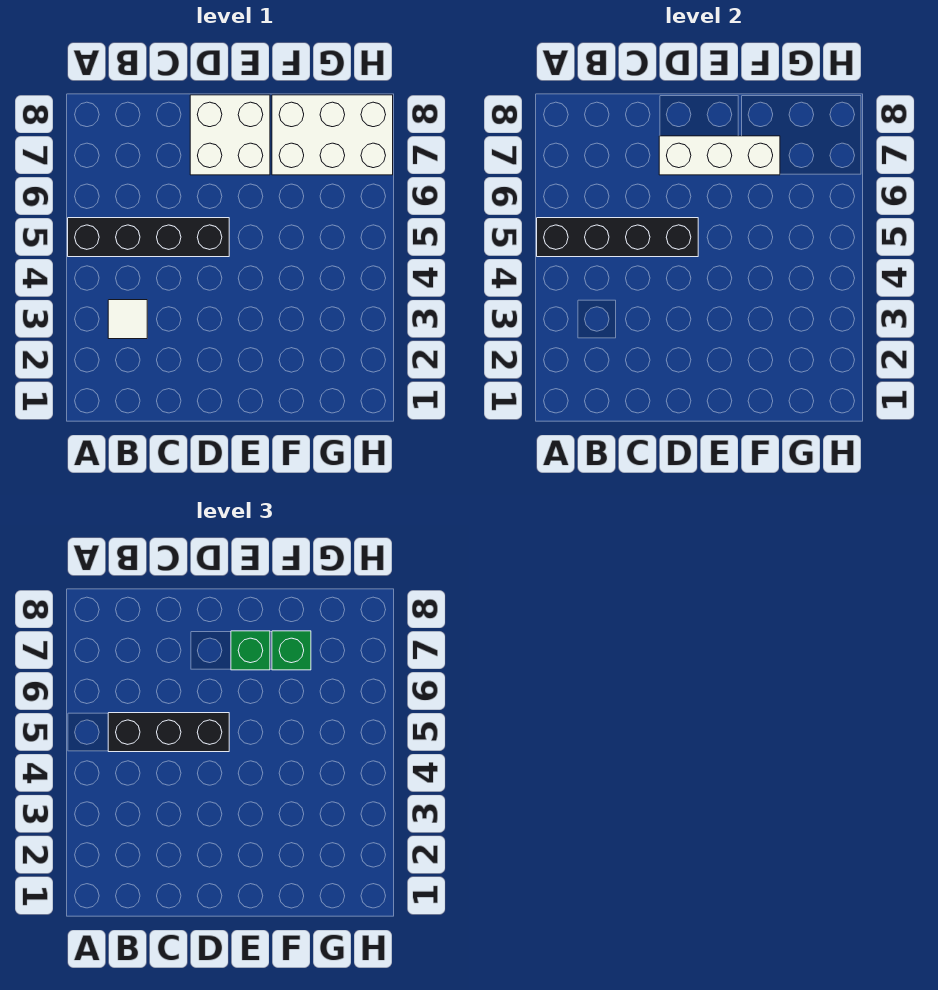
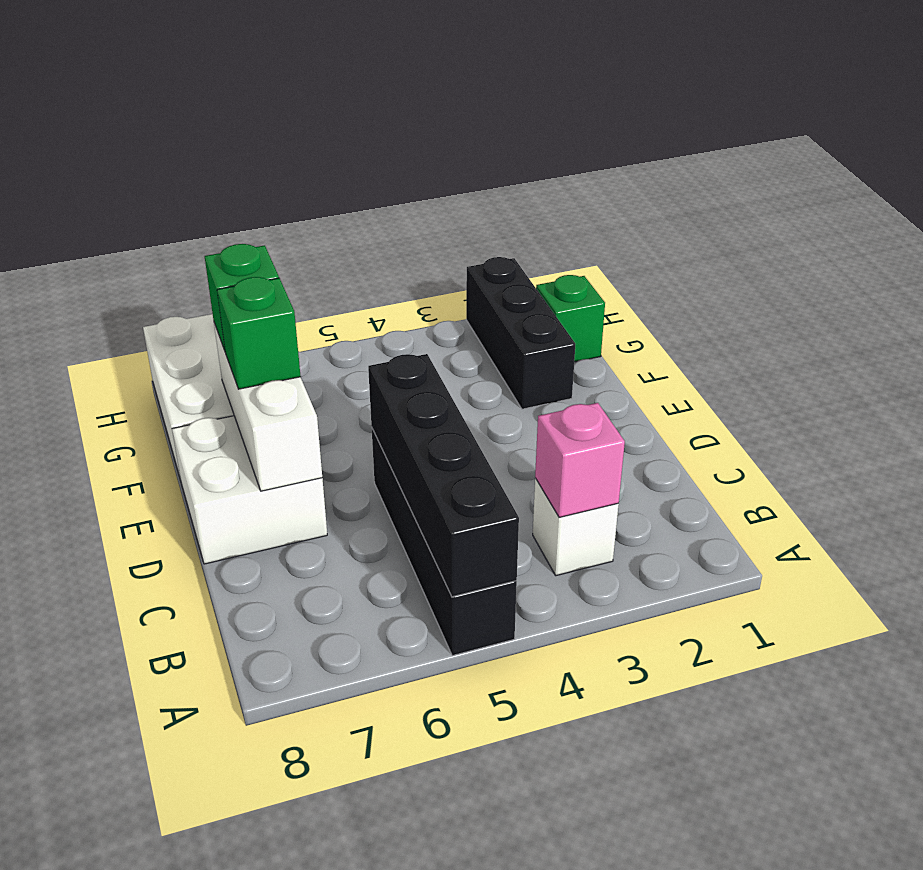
white 1x1 tile [108,300,147,339] -> white 1x1 brick [533,478,619,576]
none -> pink 1x1 brick [535,403,625,518]
black 1x3 brick [108,713,229,752] -> black 1x3 brick moved to [466,257,575,409]
none -> green 1x1 brick [536,275,605,362]

